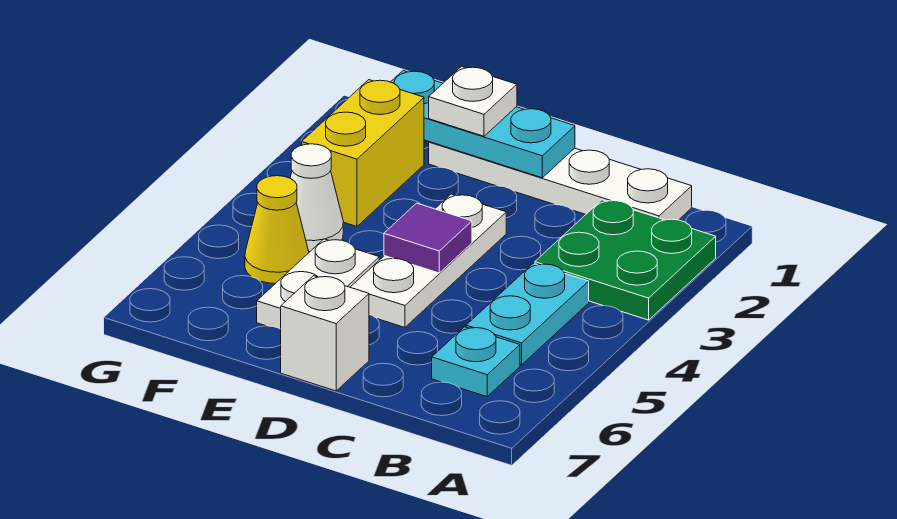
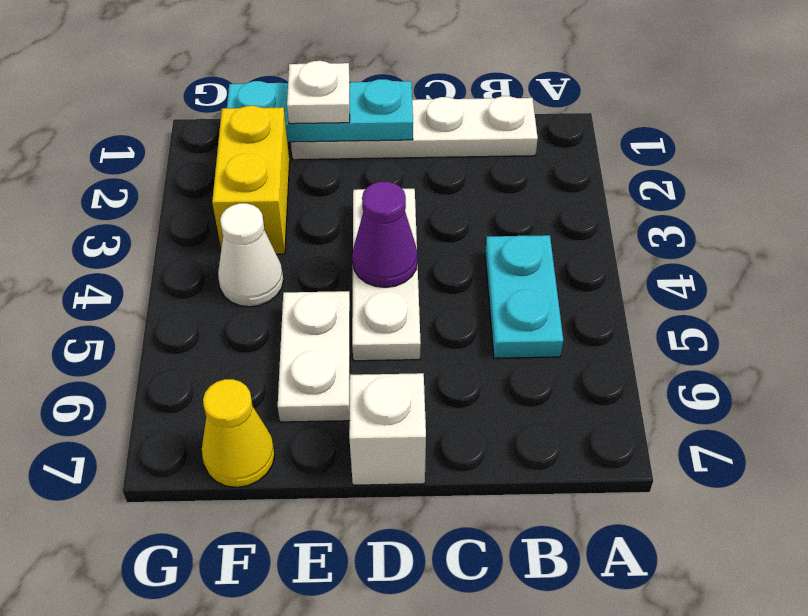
green 2x2 plate [535,200,716,320] -> none
cyan 1x1 plate [432,327,520,397] -> none
purple 1x1 tile [384,203,472,273] -> purple 1x1 cone [352,182,418,288]
yellow 1x1 cone [245,176,309,284] -> yellow 1x1 cone moved to [202,379,275,487]

